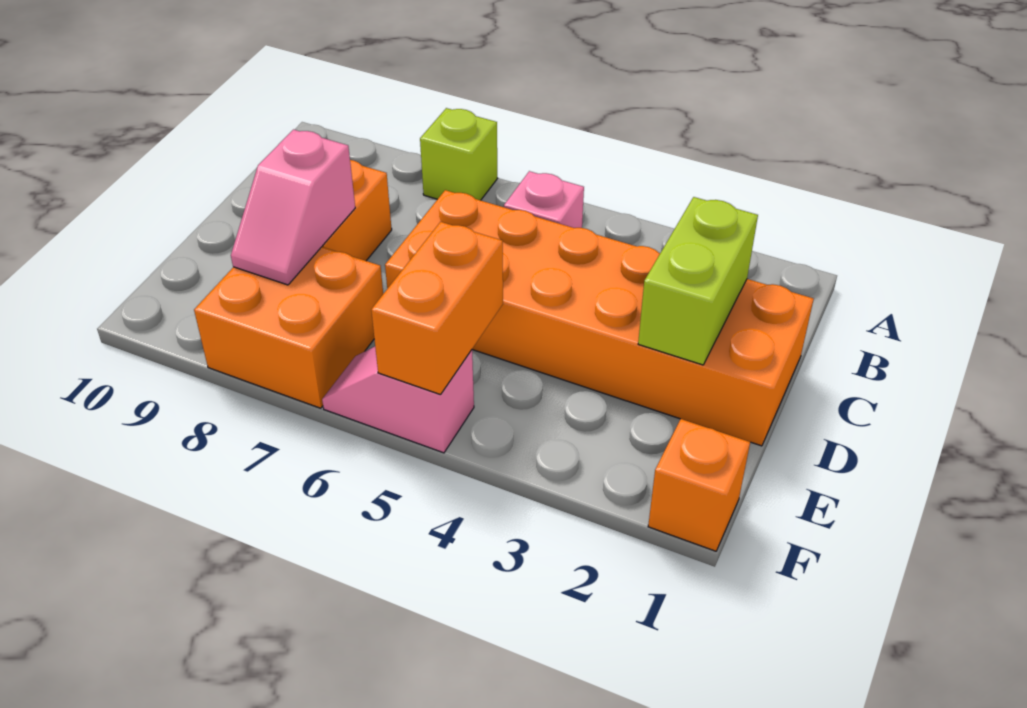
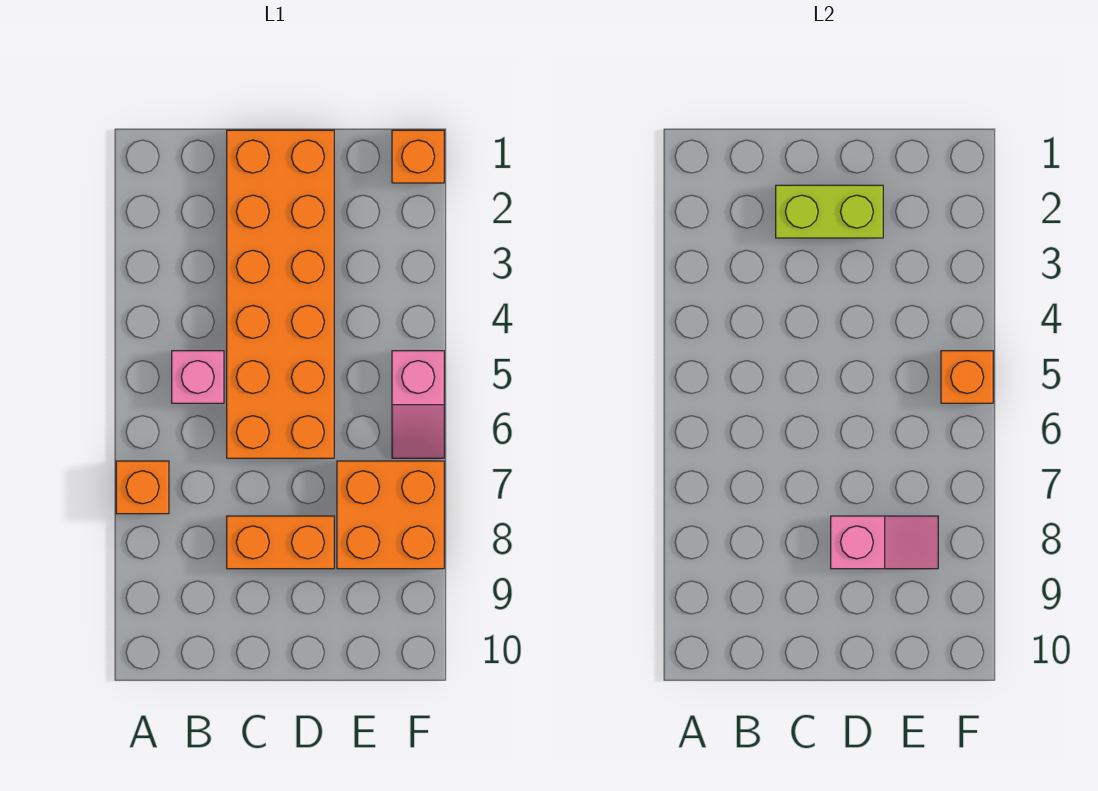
lime 1x1 brick [420,108,498,200] -> orange 1x1 brick [116,461,169,514]
orange 1x2 brick [371,222,503,395] -> orange 1x1 brick [941,351,993,403]

